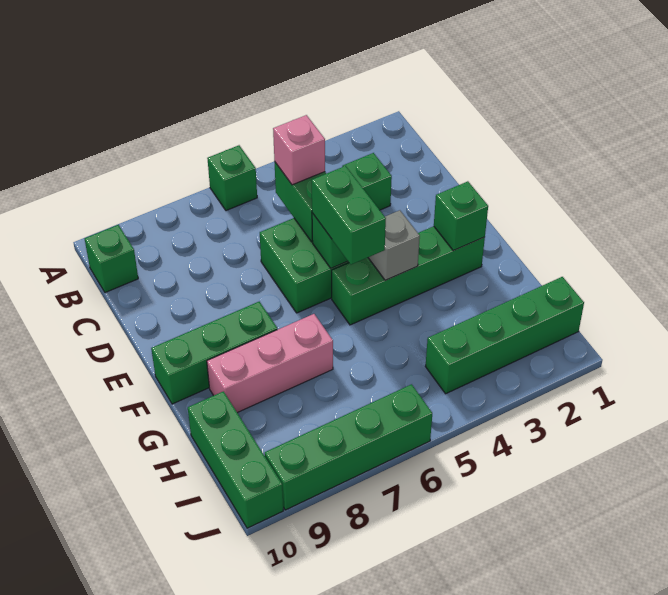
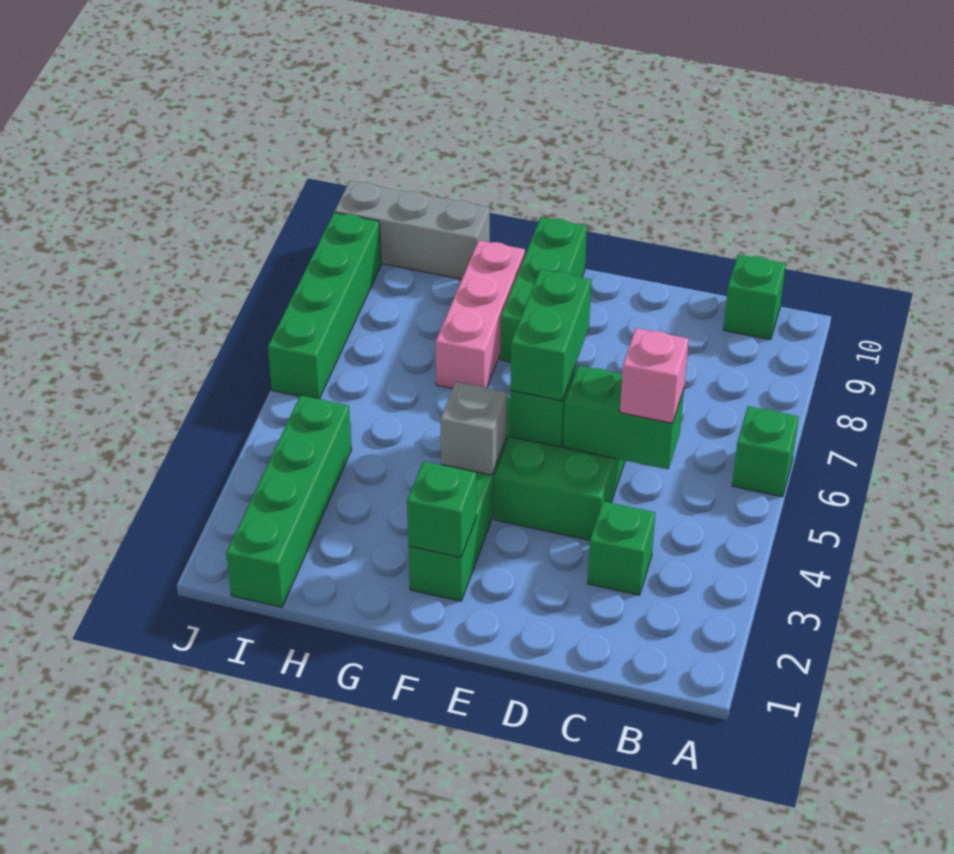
green 1x2 brick [312,166,386,265] -> green 1x2 brick turned to [510,269,591,401]
green 1x3 brick [188,391,283,528] -> grey 1x3 brick [335,181,490,279]

